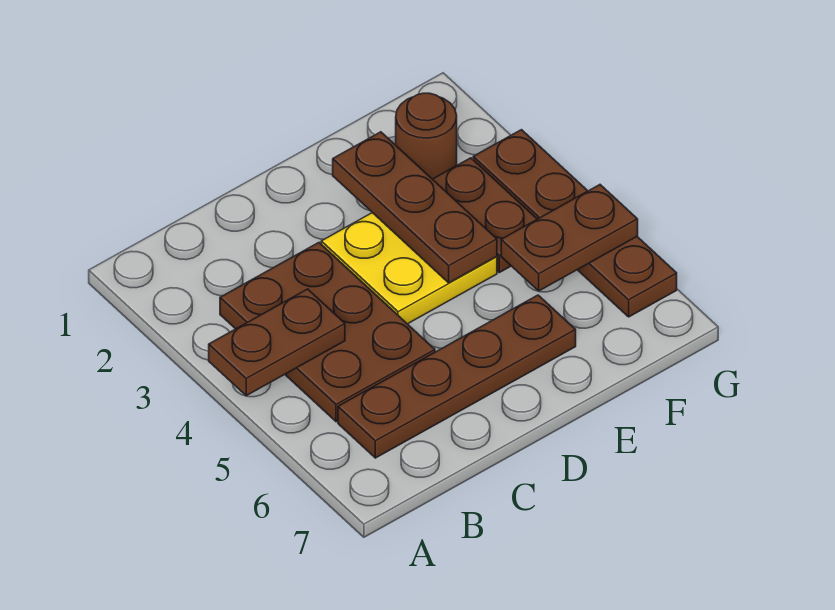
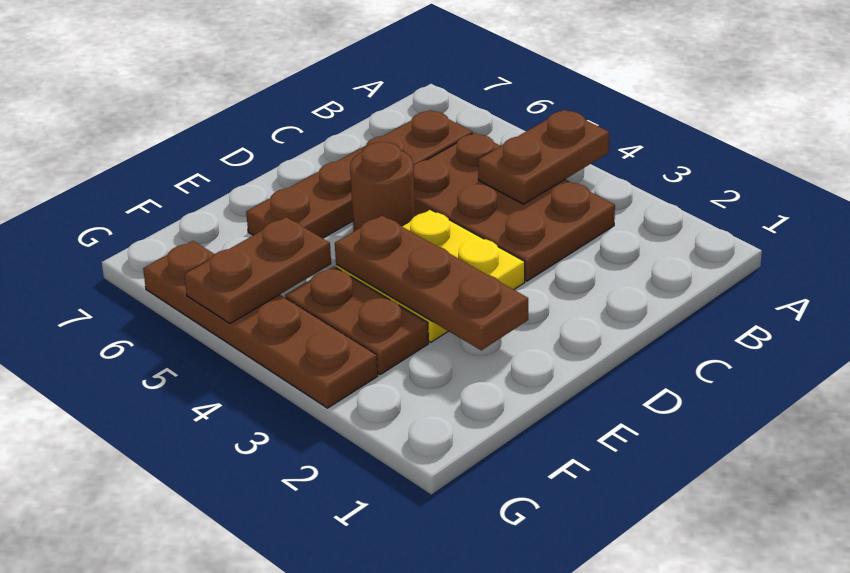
brown 1x1 round brick [396,93,457,179] -> brown 1x1 round brick moved to [350,142,415,231]

